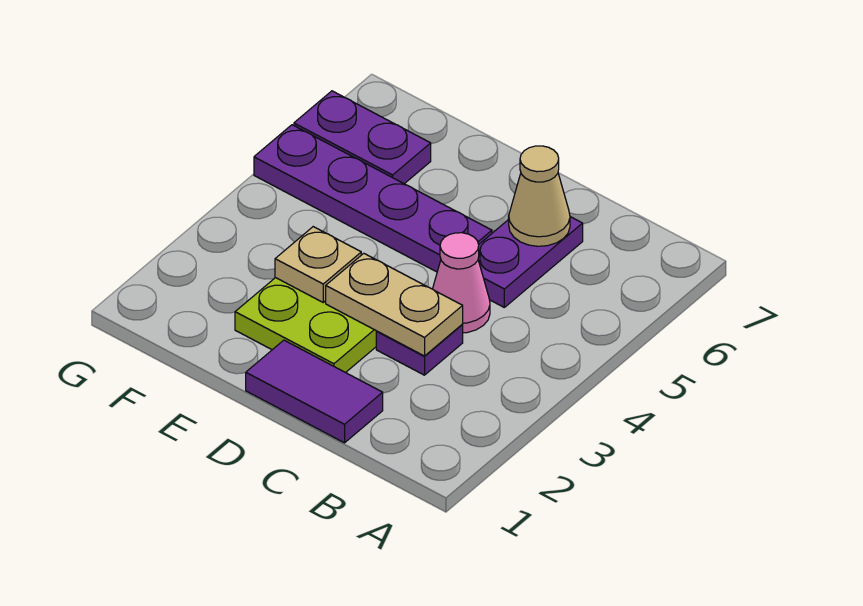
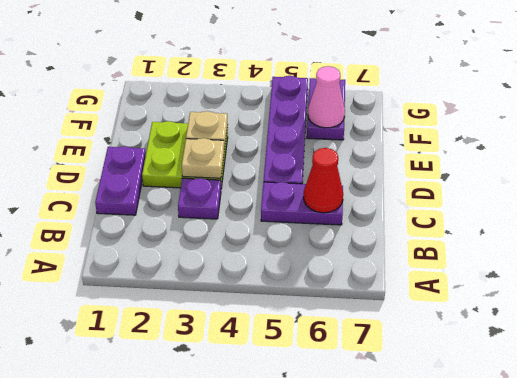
purple 1x2 tile [246,340,383,443] -> purple 1x2 plate [95,146,146,215]
tan 1x2 plate [326,253,463,356] -> tan 1x1 plate [182,138,224,178]
pink 1x1 cone [433,233,490,333] -> pink 1x1 cone moved to [308,66,345,128]
tan 1x1 cone [509,146,570,246] -> red 1x1 cone [303,148,343,213]

